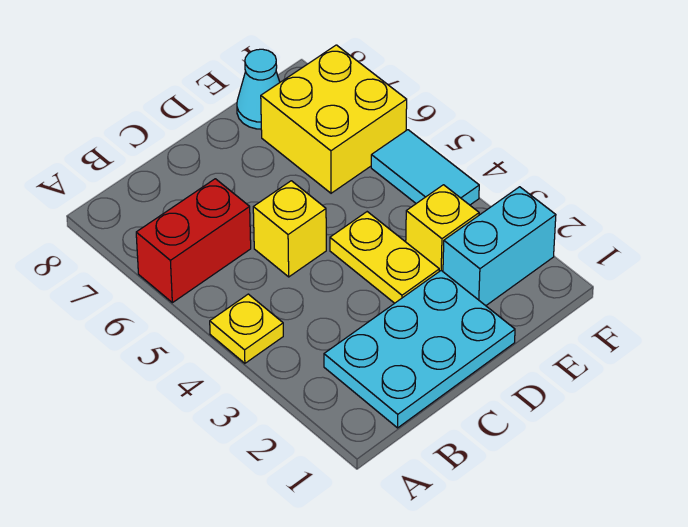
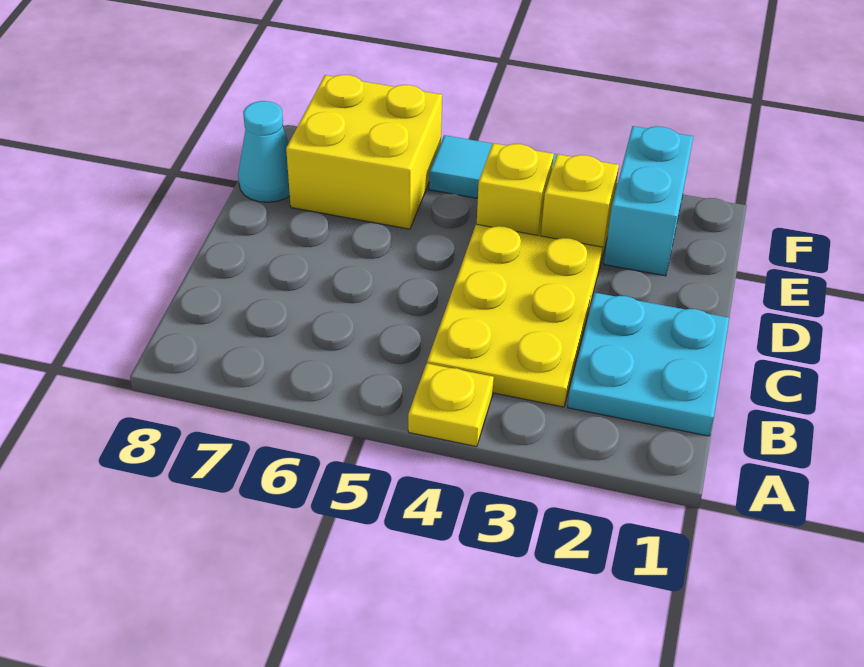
red 1x2 brick [136,179,251,303] -> none
cyan 2x3 plate [324,271,515,428] -> cyan 2x2 plate [568,293,729,436]
yellow 1x1 brick [253,181,326,277] -> yellow 1x1 brick moved to [477,143,554,236]
yellow 1x2 plate [330,212,439,303] -> yellow 2x3 plate [427,224,603,407]

